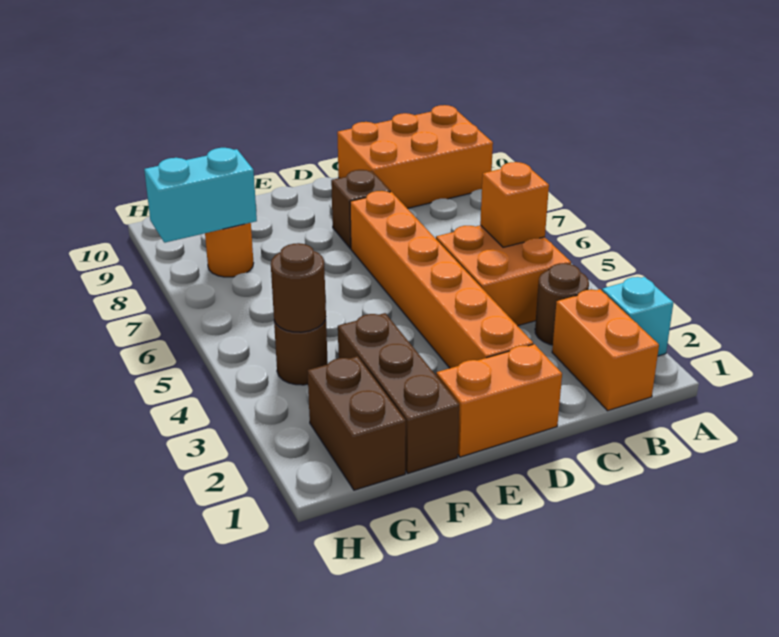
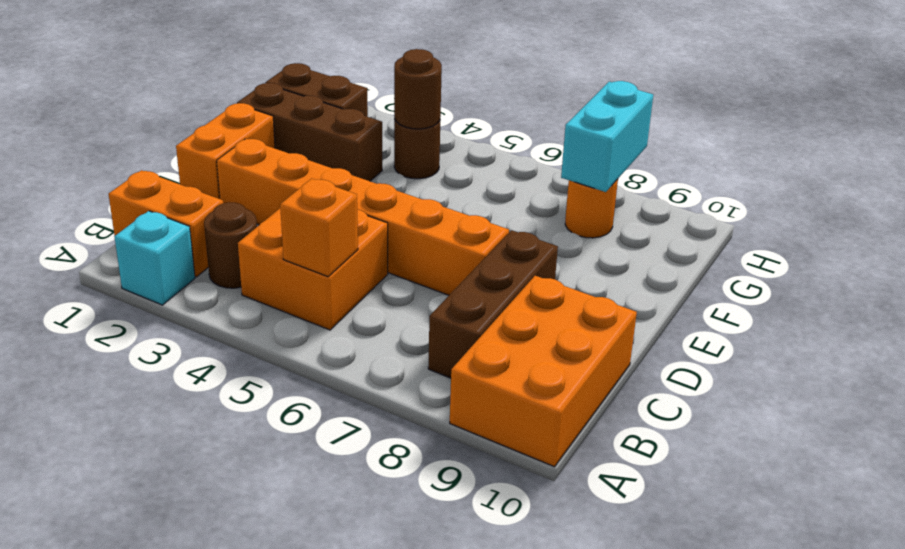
brown 1x1 brick [331,170,391,249] -> brown 1x3 brick [428,230,558,378]

